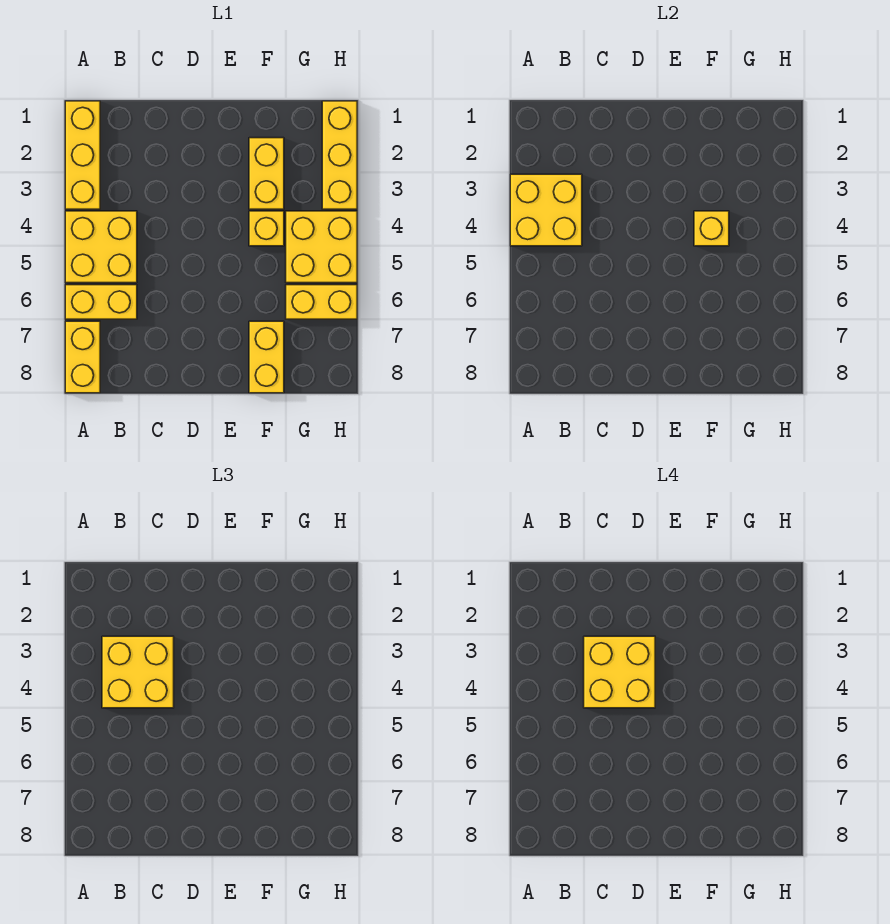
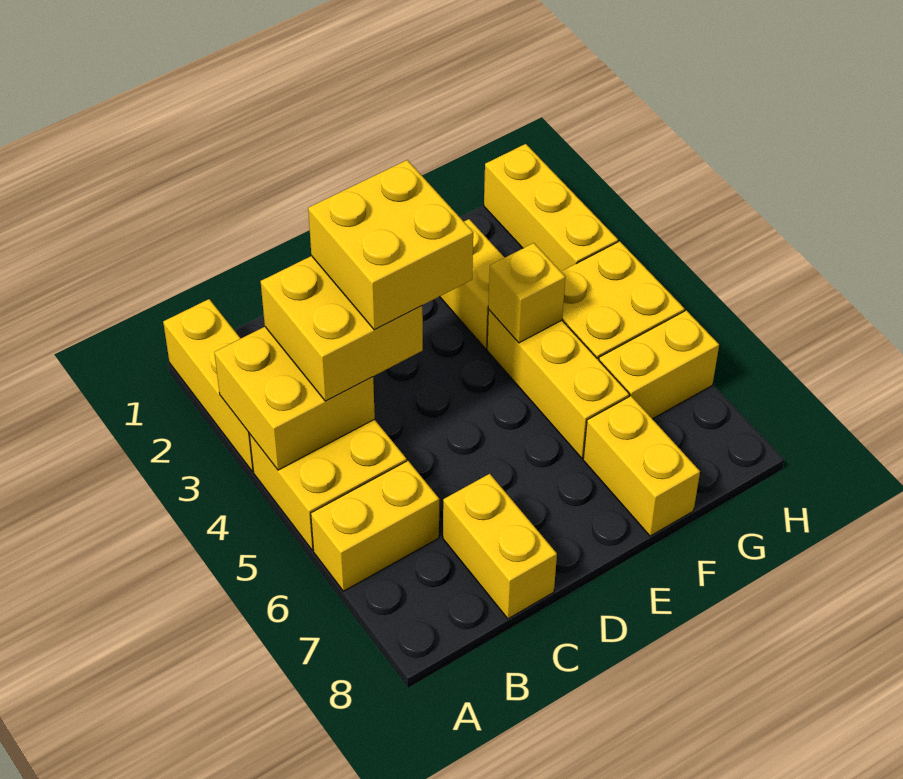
yellow 1x2 brick [65,321,100,393] -> yellow 1x2 brick moved to [443,474,557,619]
yellow 1x1 brick [249,211,284,246] -> yellow 1x3 brick [487,310,629,458]

